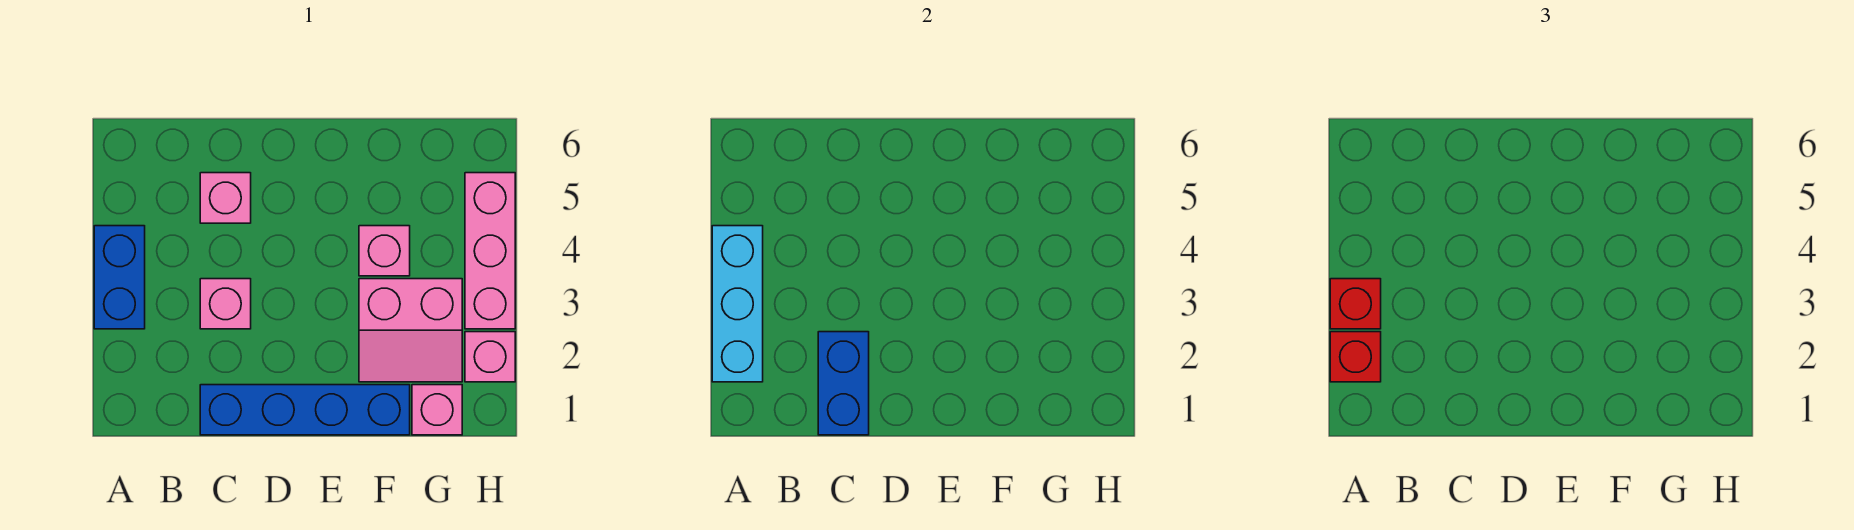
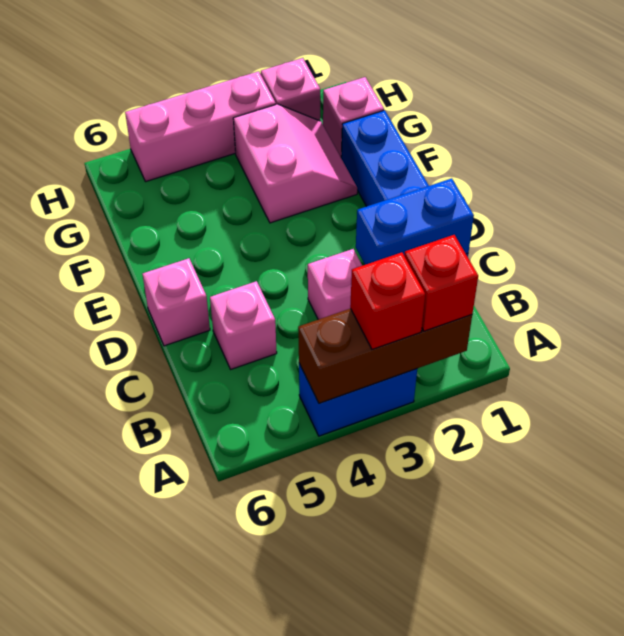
cyan 1x3 brick [712,226,763,382] -> brown 1x3 brick [298,309,472,403]
pink 1x1 brick [359,226,410,276] -> pink 1x1 brick moved to [143,258,210,346]

